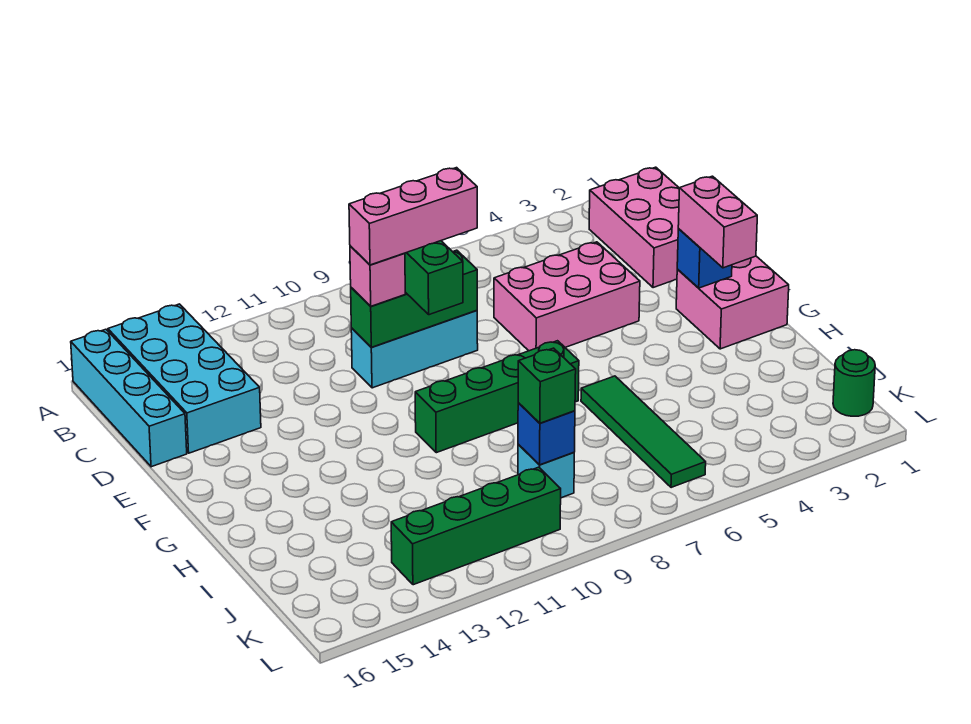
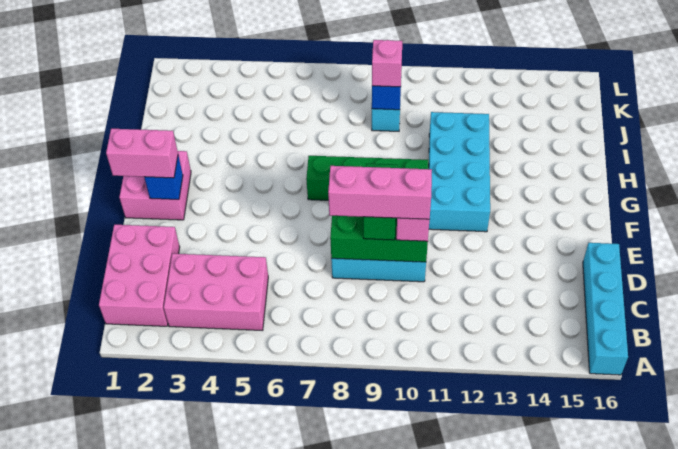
cyan 2x4 brick [108,304,261,453] -> cyan 2x4 brick moved to [429,112,490,232]
pink 2x3 brick [494,242,640,351] -> pink 2x3 brick moved to [164,254,268,331]
pink 1x2 brick [678,176,757,268] -> pink 1x2 brick turned to [106,129,178,178]
green 1x4 tile [581,376,706,488] -> none
green 1x1 brick [518,348,576,423] -> pink 1x1 brick [372,40,402,87]
green 1x1 round brick [833,350,875,416] -> none
green 1x4 brick [391,467,561,585] -> none

